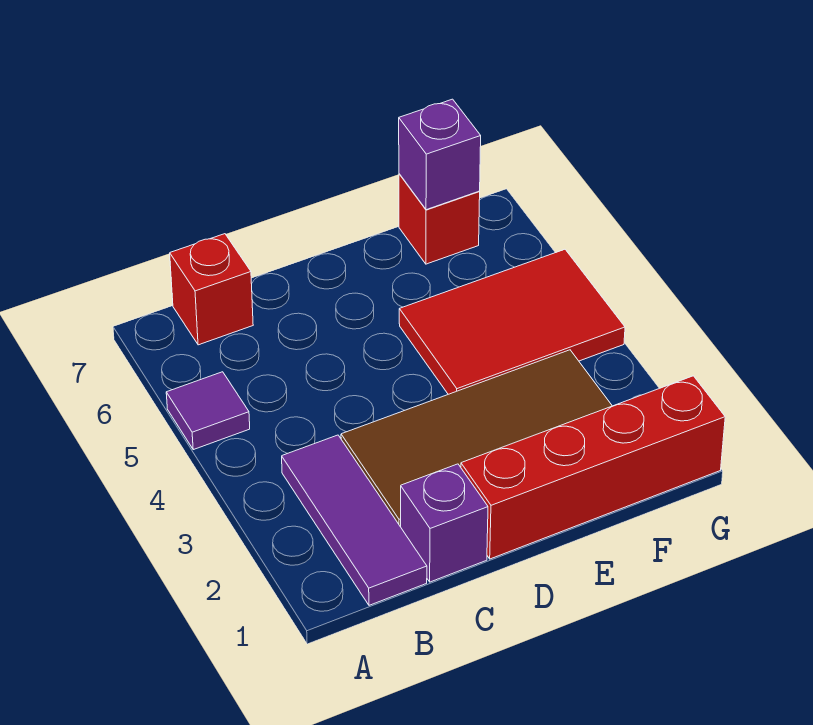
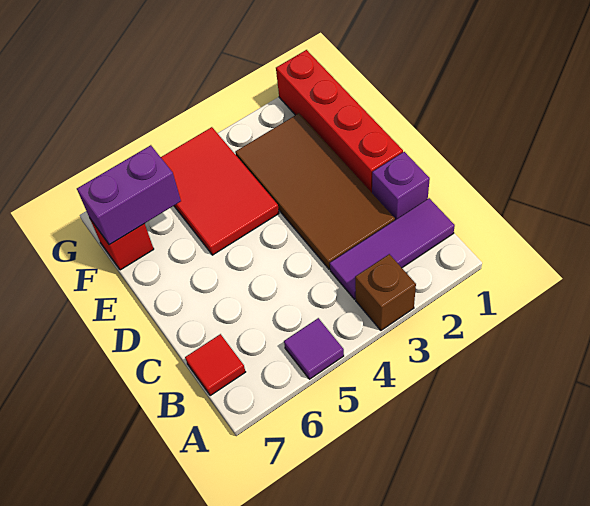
none -> brown 1x1 brick [355,254,416,330]
red 1x1 brick [170,234,253,345] -> red 1x1 tile [185,334,245,396]
purple 1x1 brick [399,99,481,210] -> purple 1x2 brick [77,145,181,245]

